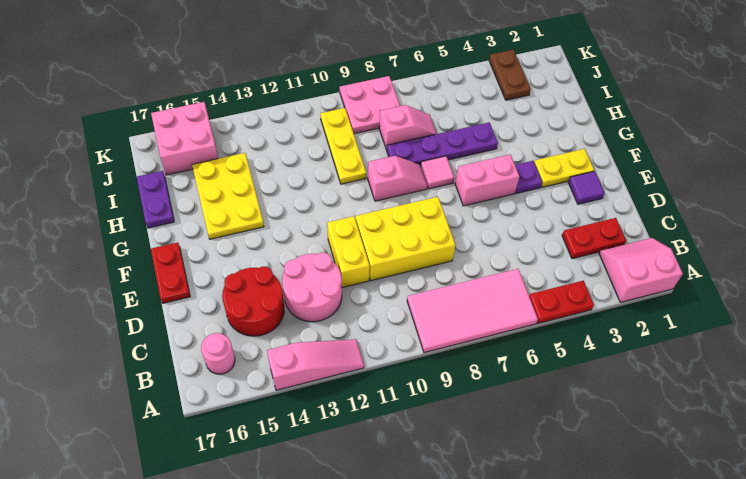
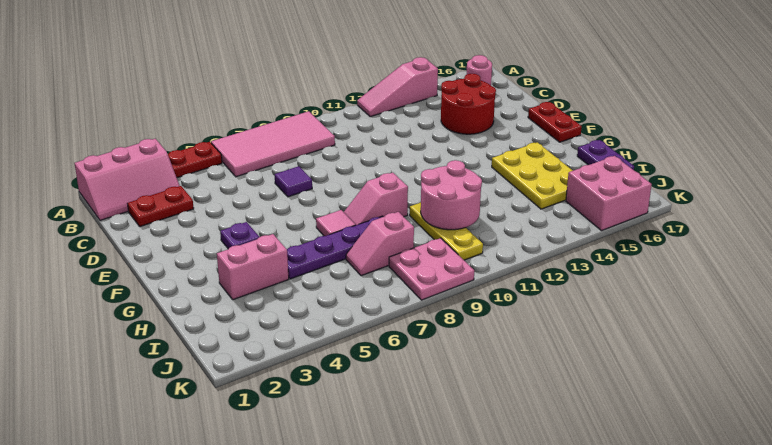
pink 2x2 slope [599,238,683,302] -> pink 2x3 slope [74,139,180,220]
pink 2x2 round brick [282,253,342,322] -> pink 2x2 round brick moved to [421,160,482,230]
yellow 2x3 brick [356,197,455,281] -> none
yellow 1x2 brick [327,216,370,288] -> none
purple 1x1 tile [568,171,605,204] -> purple 1x1 tile moved to [275,166,312,197]
yellow 1x2 plate [534,149,594,187] -> none
pink 1x2 brick [455,155,519,206] -> pink 1x2 brick moved to [217,234,289,300]
brown 1x2 plate [489,50,531,100] -> none

